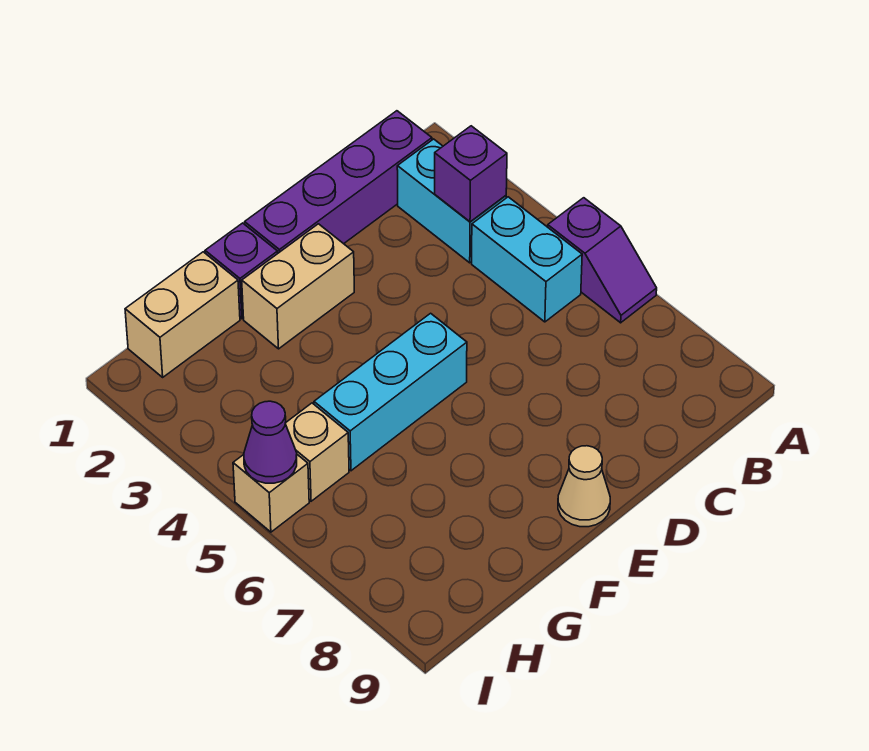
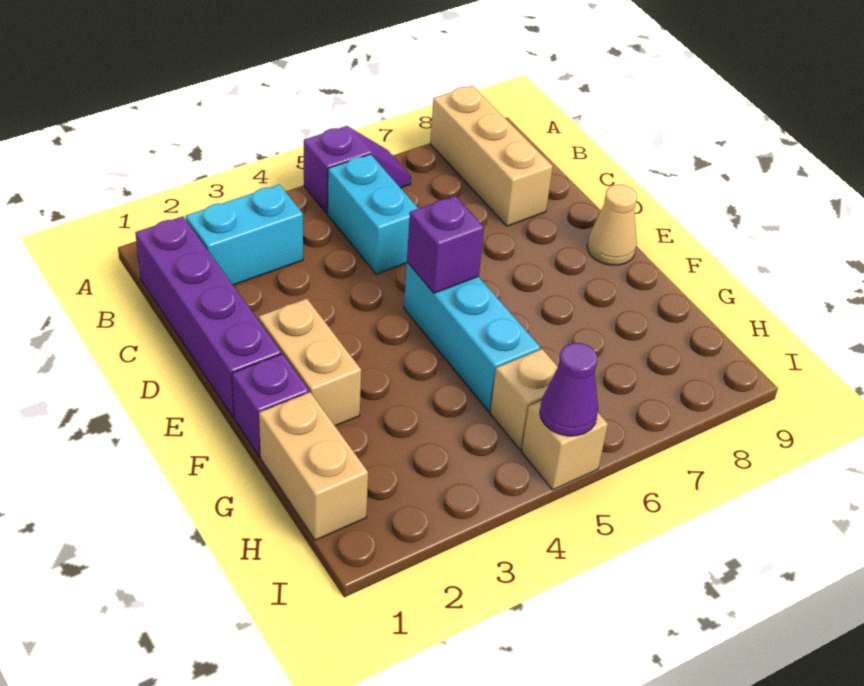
none -> tan 1x3 brick [430,86,553,226]
purple 1x1 brick [435,126,507,222] -> purple 1x1 brick moved to [407,196,484,293]
cyan 1x2 brick [472,197,582,322] -> cyan 1x2 brick turned to [327,154,419,274]

